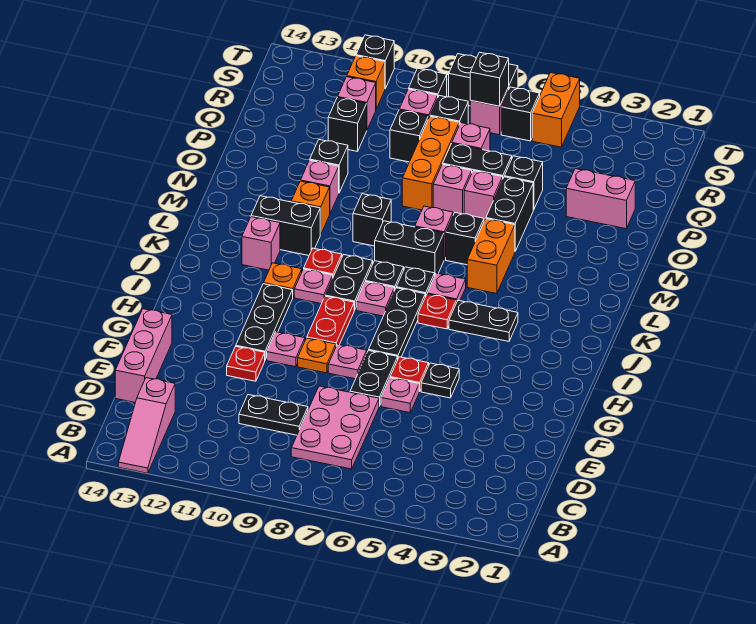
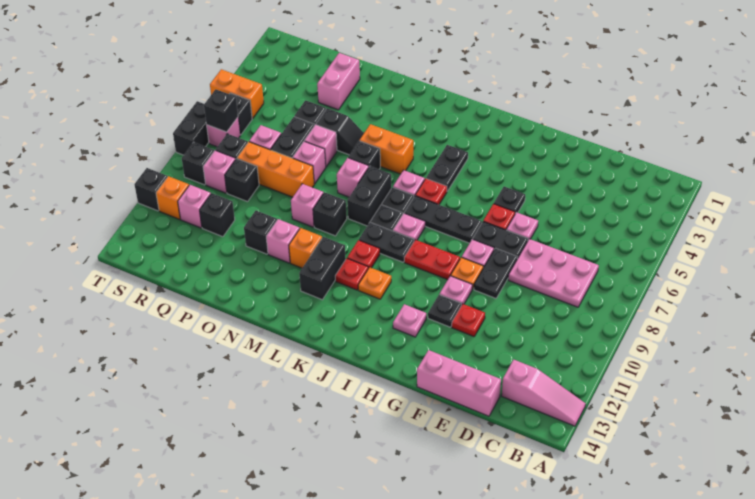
black 1x2 plate [239,395,308,435] -> black 1x2 plate moved to [474,248,517,298]
black 1x3 plate [236,284,293,360] -> black 1x1 plate [428,295,461,327]
pink 1x1 plate [294,269,333,304] -> pink 1x1 plate moved to [393,304,426,337]
none -> red 1x1 plate [335,258,368,290]
pink 1x1 brick [242,217,280,270] -> pink 1x1 brick moved to [291,184,323,227]
black 1x2 brick [486,177,533,251] -> black 1x2 slope [316,108,364,155]

